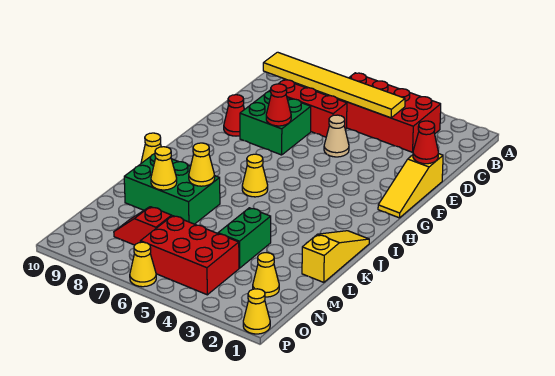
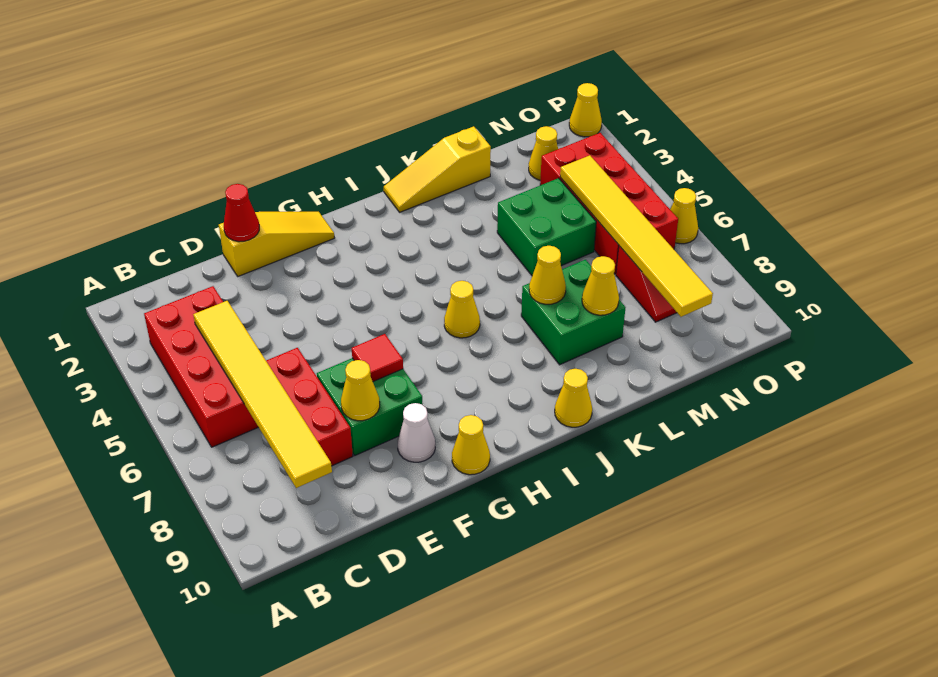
tan 1x1 cone [324,115,349,157] -> none
none -> yellow 1x1 cone [341,360,380,421]
red 1x1 cone [266,84,291,126] -> red 1x1 tile [352,334,403,382]
red 1x1 cone [224,95,245,136] -> white 1x1 cone [398,403,435,462]
none -> yellow 1x1 cone [452,415,490,475]
green 2x3 brick [124,154,220,224] -> green 2x2 brick [521,260,626,365]
green 1x2 brick [218,208,271,268] -> green 2x2 brick [497,178,596,275]
red 2x3 brick [140,216,239,295] -> red 2x4 brick [540,133,678,274]
none -> yellow 1x6 tile [560,155,713,317]

